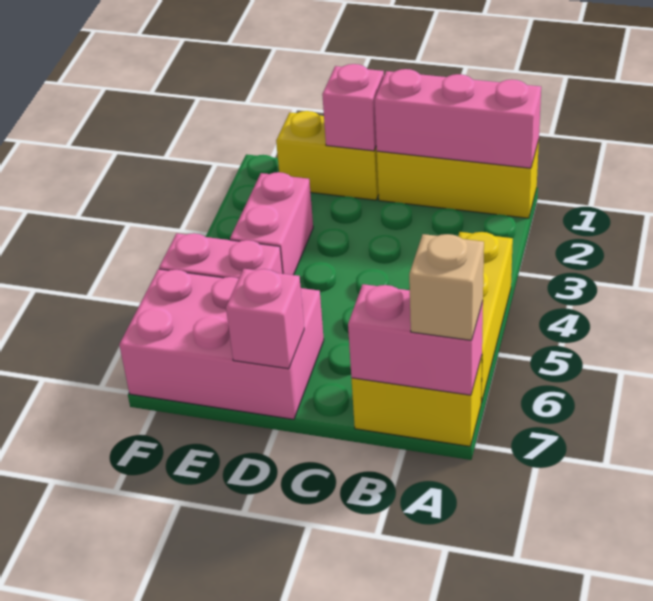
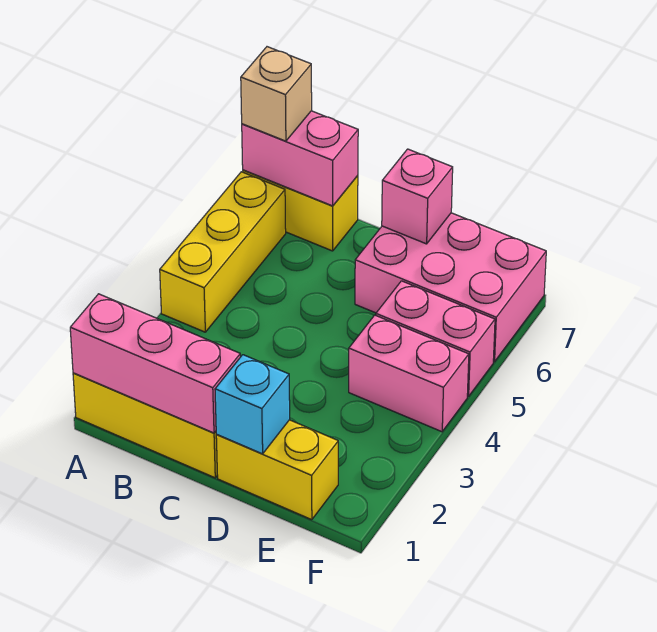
pink 1x1 brick [322,64,384,151] -> cyan 1x1 brick [215,355,290,454]
pink 1x2 brick [230,172,313,275] -> pink 1x2 brick turned to [349,315,469,432]

